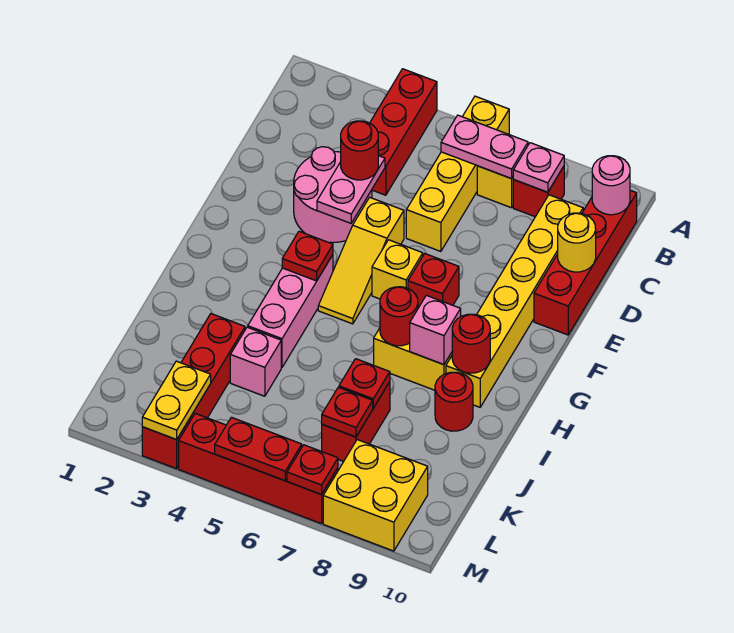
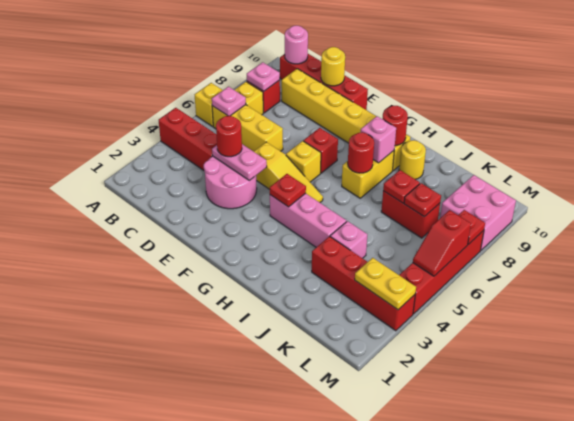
pink 1x2 plate [441,115,528,179] -> pink 1x1 plate [212,87,246,116]
red 1x1 round brick [435,372,473,431] -> yellow 1x1 round brick [399,140,426,179]
yellow 2x2 brick [323,440,428,551] -> pink 2x2 brick [440,175,516,250]
red 1x2 plate [215,417,302,481] -> red 1x2 slope [413,210,471,276]

